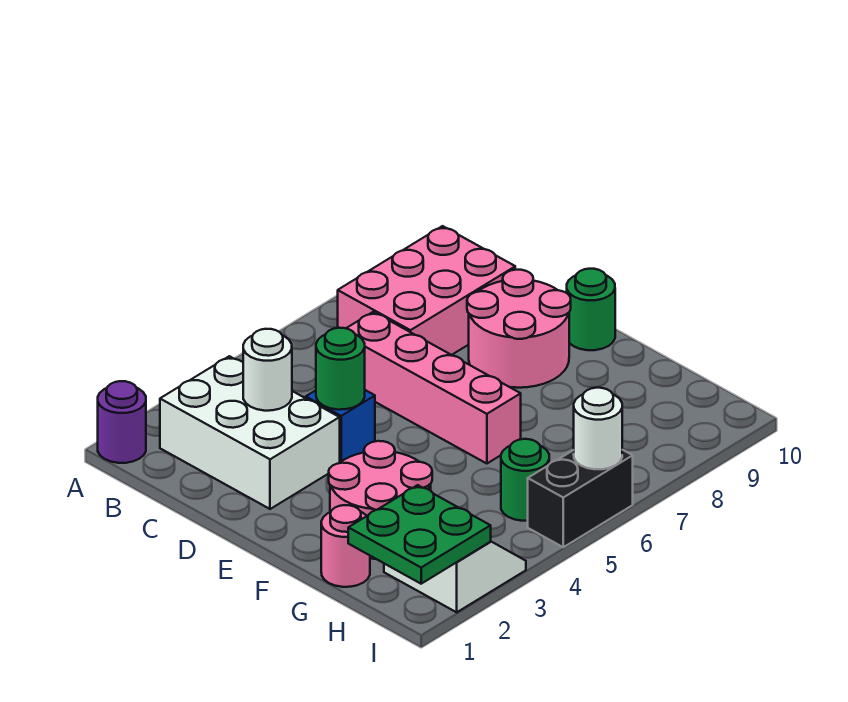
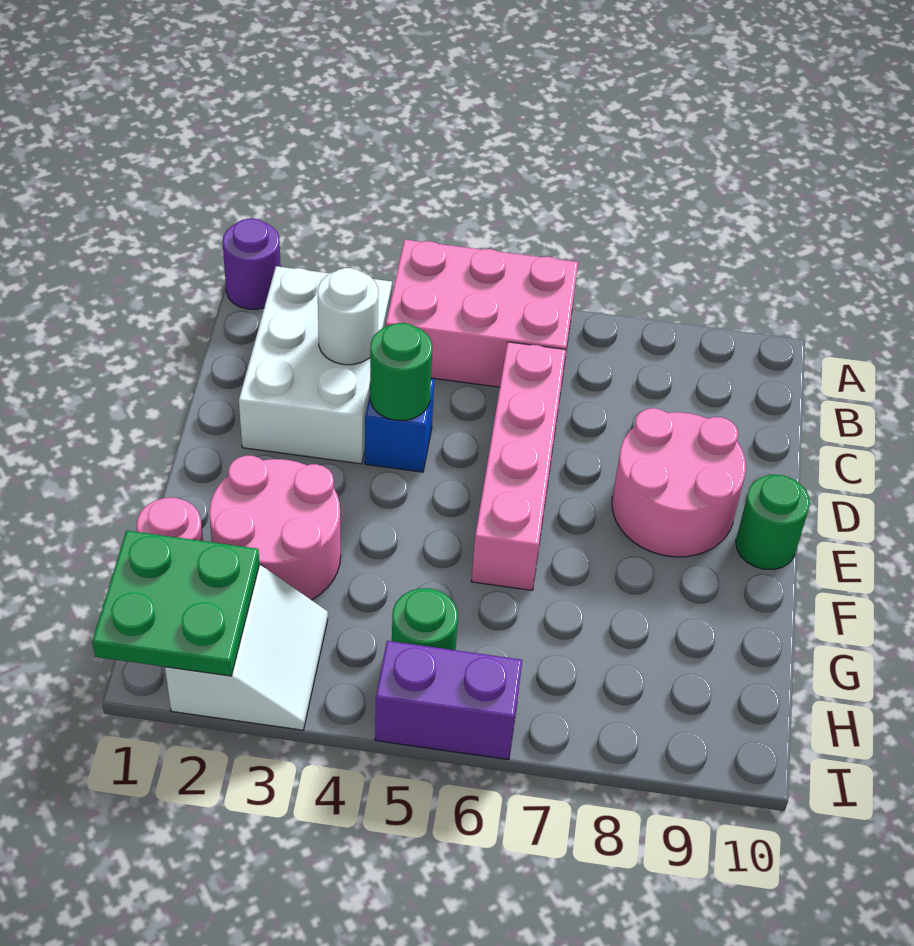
pink 2x3 brick [338,226,515,355] -> pink 2x3 brick moved to [386,240,578,387]
black 1x2 brick [528,450,633,547] -> purple 1x2 brick [375,641,522,760]
white 1x1 round brick [574,388,622,469] -> none

